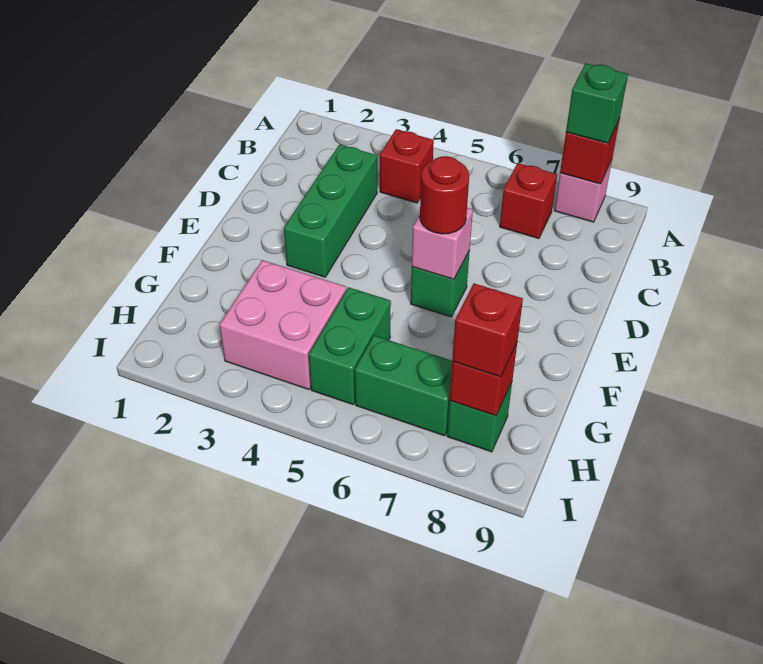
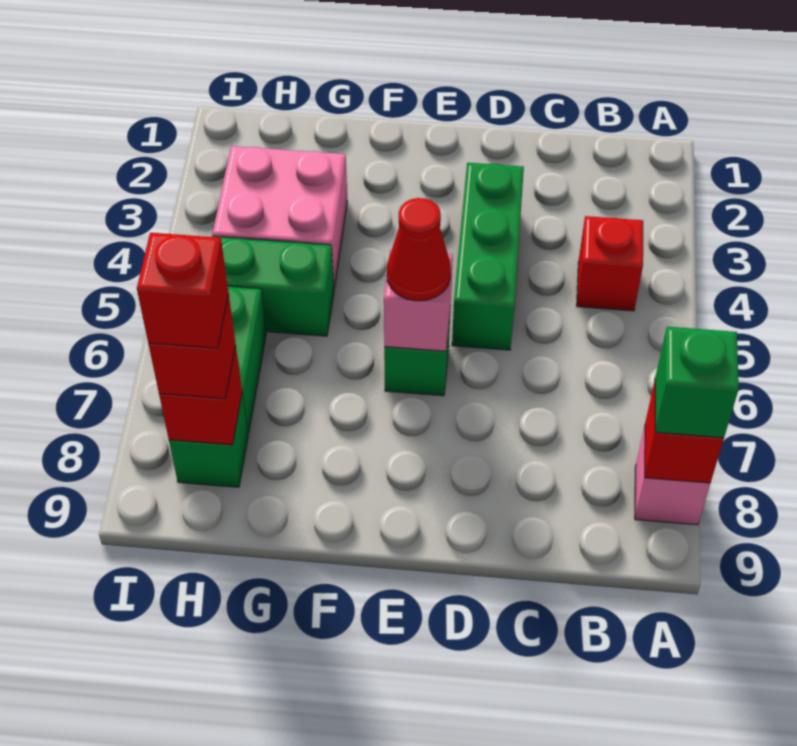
red 1x1 brick [500,163,557,239] -> red 1x1 brick moved to [137,233,229,348]
green 1x3 brick [284,144,377,277] -> green 1x3 brick turned to [452,163,524,350]
red 1x1 round brick [420,156,469,234] -> red 1x1 cone [387,198,451,301]

